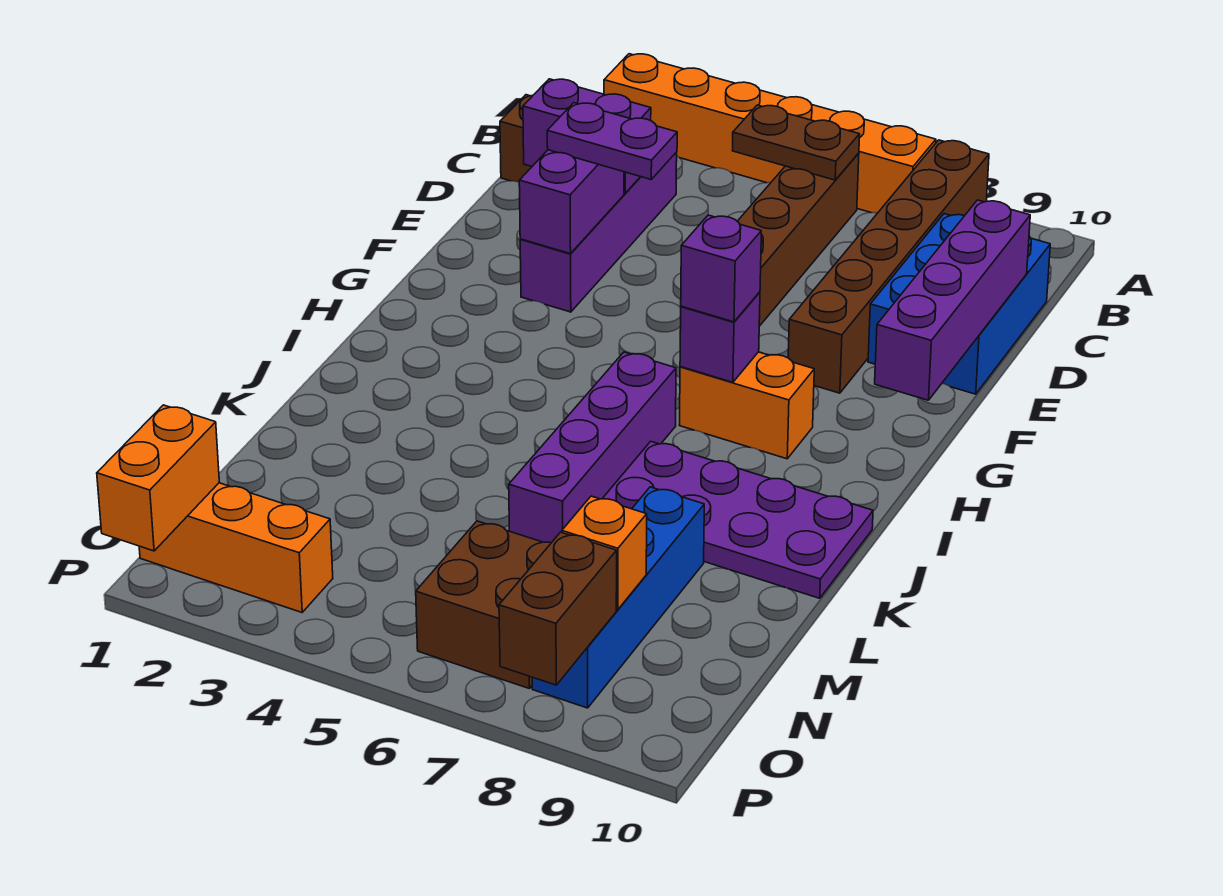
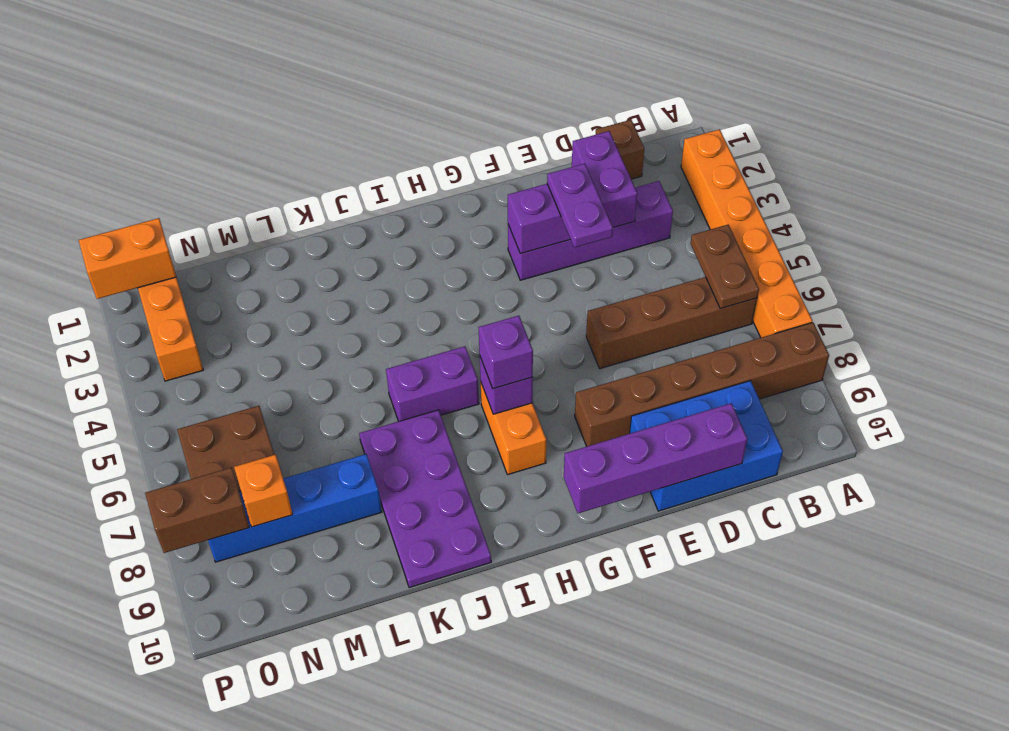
purple 1x4 brick [509,352,676,543] -> purple 1x2 brick [386,346,479,421]

